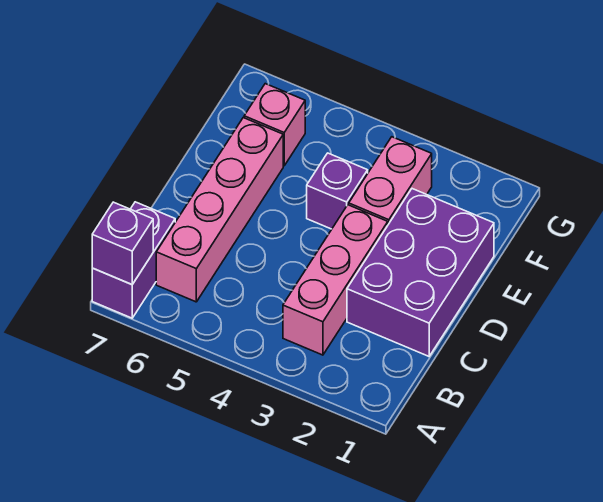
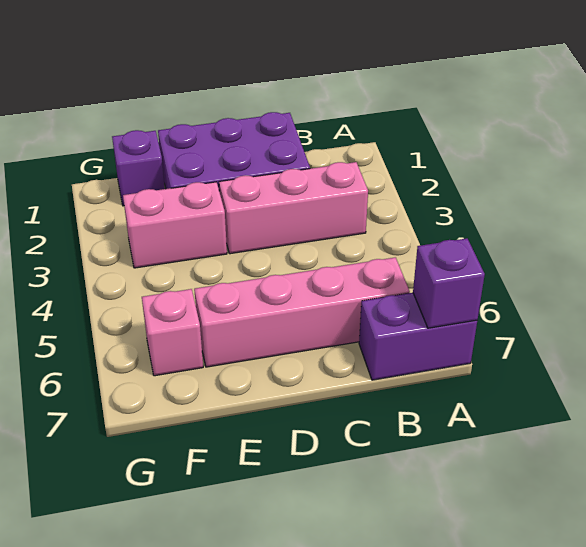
purple 1x1 brick [307,153,368,229] -> purple 1x1 brick moved to [112,130,165,206]

